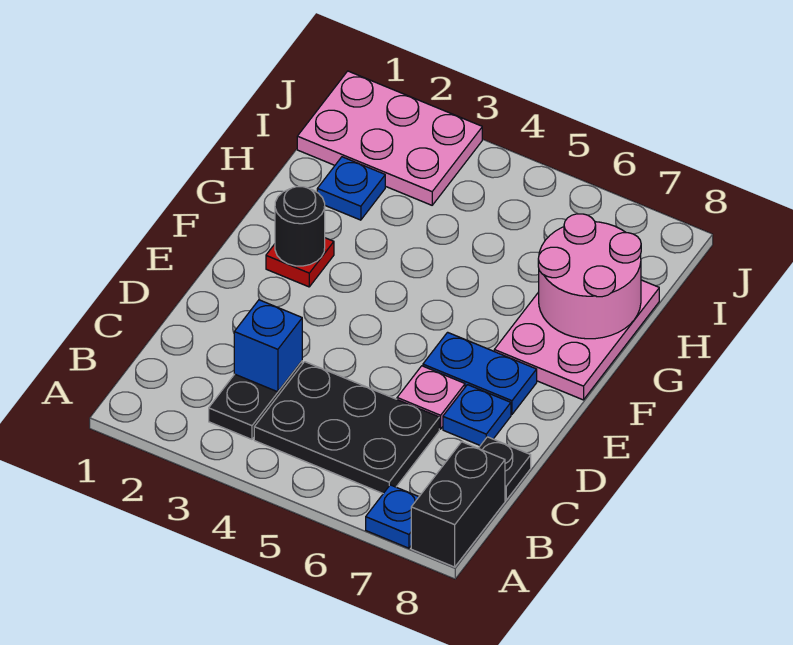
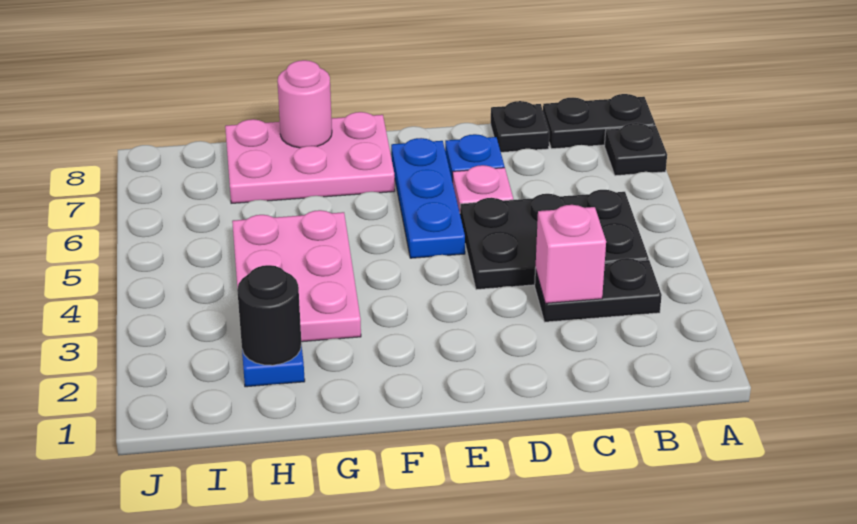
blue 1x1 plate [366,485,419,548] -> black 1x1 plate [604,123,667,176]
black 1x2 brick [411,442,505,567] -> black 1x2 plate [543,94,655,149]
black 2x3 plate [254,362,439,493] -> black 2x3 plate turned to [460,190,649,290]
blue 1x1 brick [234,300,302,392] -> pink 1x1 brick [536,205,606,303]
blue 1x2 plate [423,332,537,414] -> blue 1x3 plate [391,138,465,258]
red 1x1 plate [266,238,334,287] -> none
black 1x1 round brick [275,187,325,266] -> black 1x1 round brick moved to [237,265,301,365]
pink 2x2 round brick [538,214,641,339] -> pink 1x1 round brick [278,60,332,148]
pink 2x3 plate [297,71,482,205] -> pink 2x3 plate moved to [232,210,361,342]

